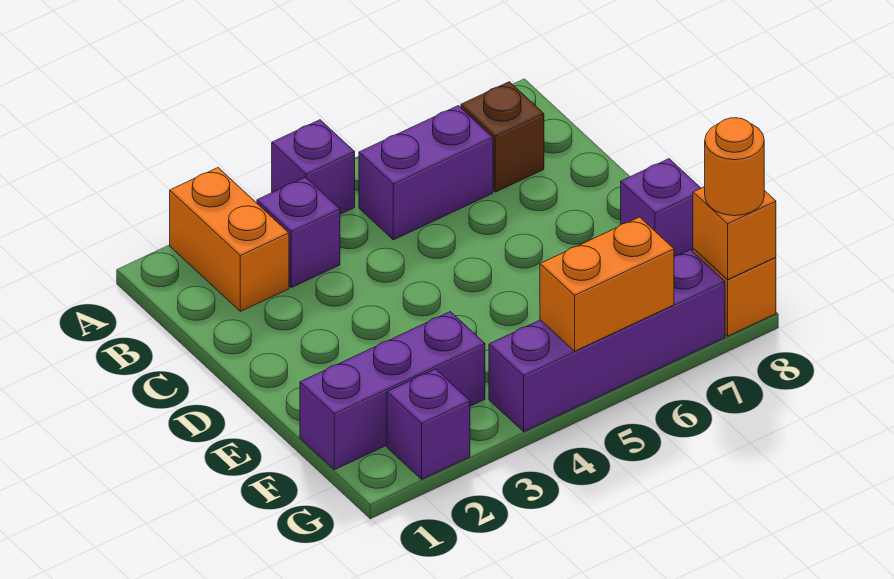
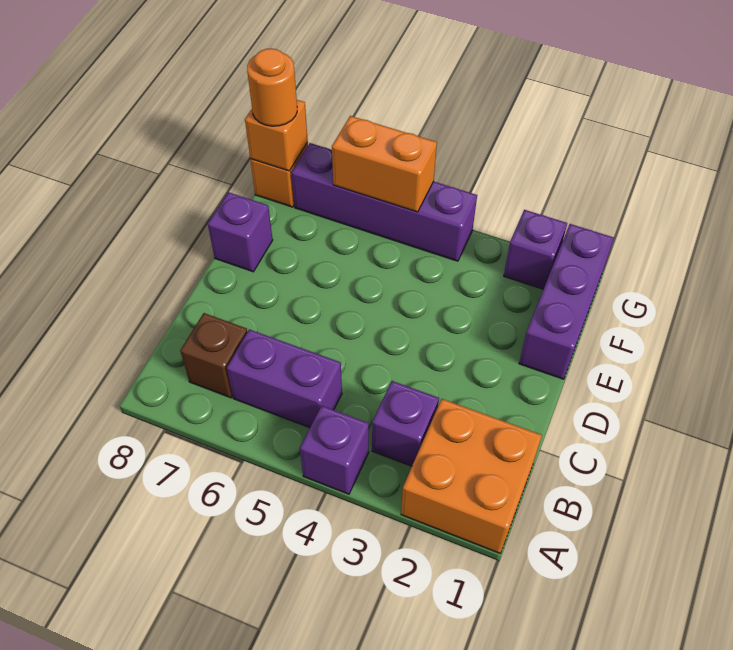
orange 1x2 brick [170,168,289,311] -> orange 2x2 brick [401,399,542,553]
purple 1x3 brick [300,312,485,470] -> purple 1x3 brick turned to [519,224,614,379]

